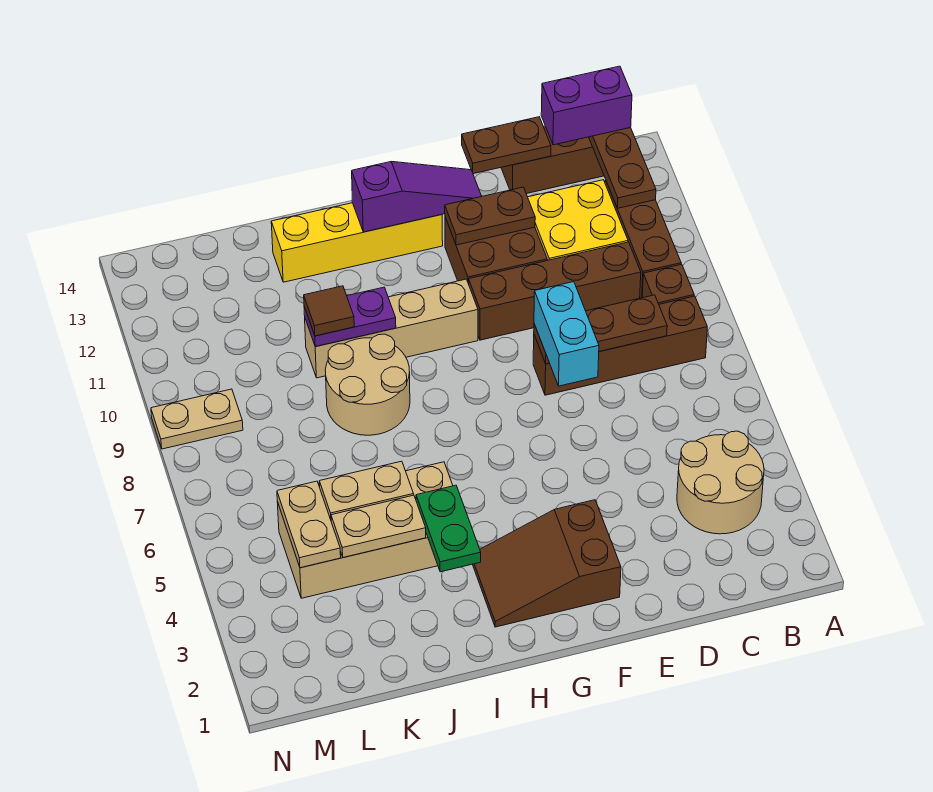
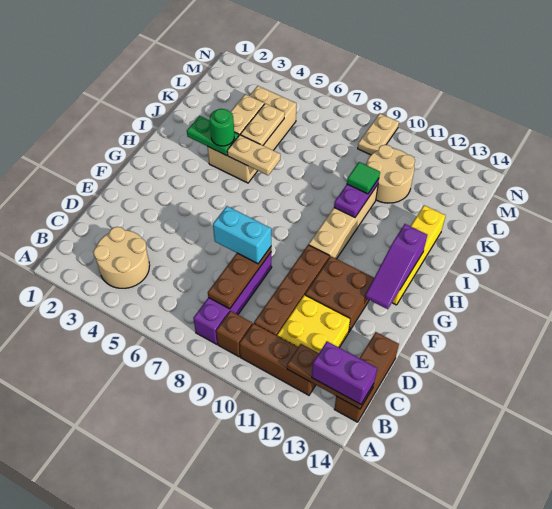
brown 1x4 brick [533,296,707,395] -> purple 1x4 brick [193,253,272,344]
purple 1x2 brick [541,66,632,145] -> purple 1x2 brick turned to [312,341,377,404]
brown 1x2 plate [462,117,551,174] -> none
brown 1x2 plate [445,187,535,245] -> none
brown 2x3 slope [473,500,621,627] -> none
none -> green 1x1 round brick [210,109,234,146]
tan 2x2 round brick [325,334,410,435] -> tan 2x2 round brick moved to [367,145,415,203]
brown 1x1 tile [304,286,354,336] -> green 1x1 tile [347,162,380,194]
tan 1x2 plate [277,481,341,568] -> tan 1x2 plate moved to [227,135,280,175]

